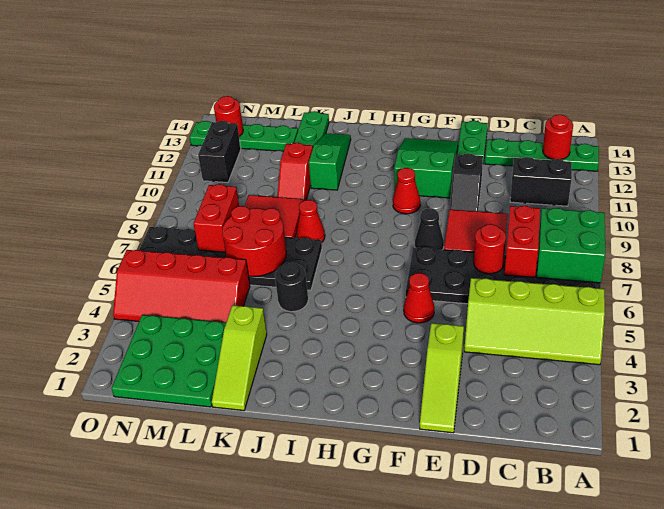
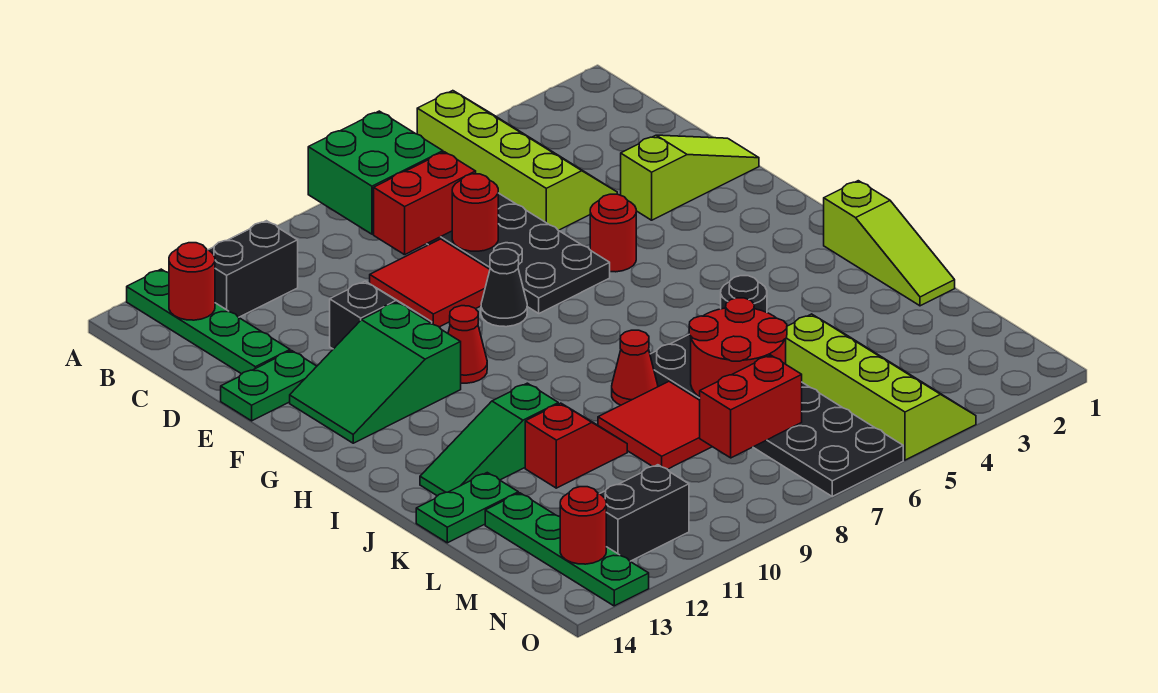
black 1x2 brick [510,157,572,206] -> black 1x2 brick turned to [209,221,298,317]
red 1x1 cone [404,273,434,323] -> red 1x1 round brick [590,194,636,272]
lime 1x3 slope [212,305,267,410] -> lime 1x3 slope turned to [824,181,955,306]
green 3x3 plate [112,315,226,407] -> none
red 2x4 slope [113,250,250,322] -> lime 2x4 slope [786,314,976,460]

